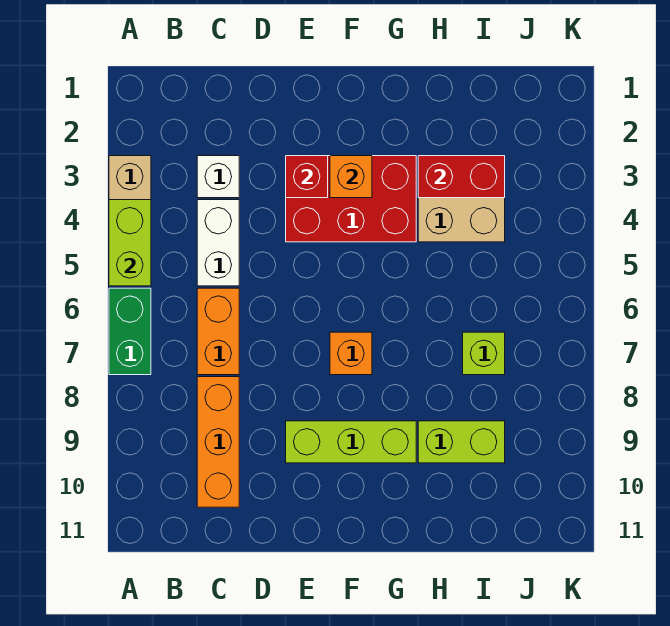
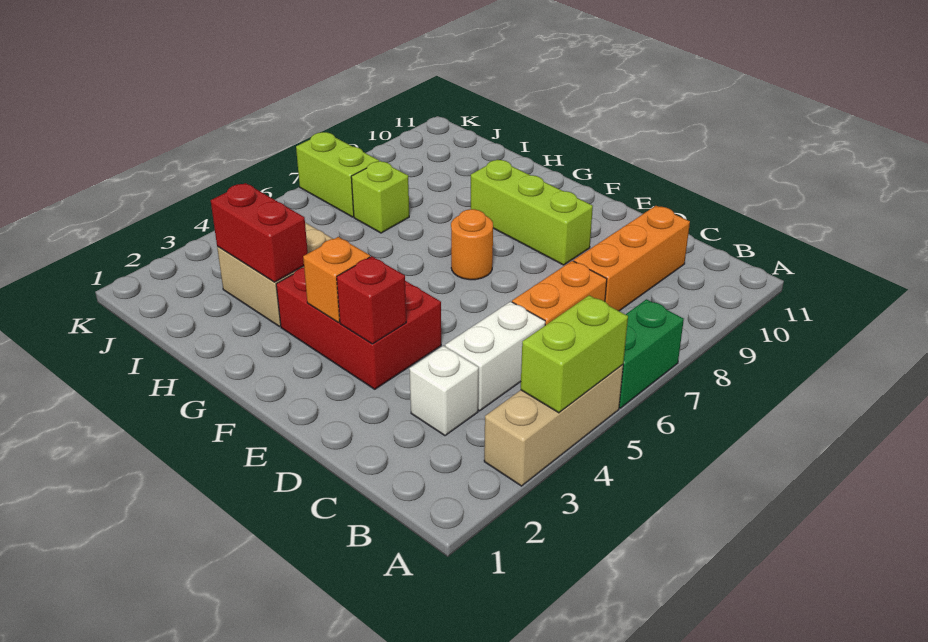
orange 1x1 brick [330,332,372,375] -> orange 1x1 round brick [451,209,493,280]
lime 1x2 brick [418,421,505,463] -> lime 1x2 brick moved to [296,132,379,217]

